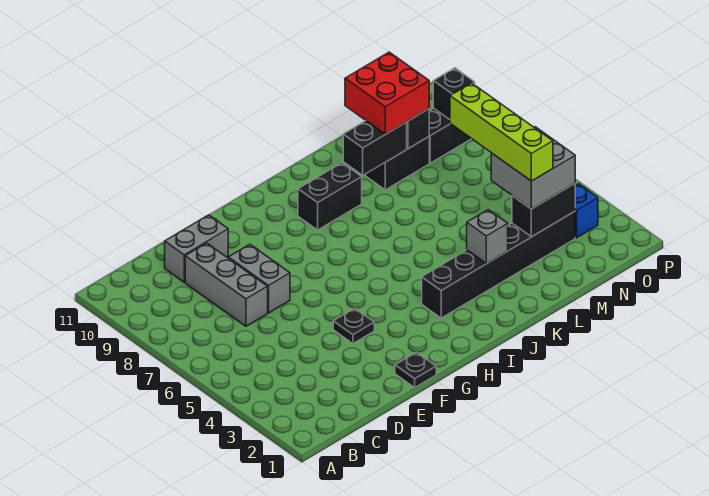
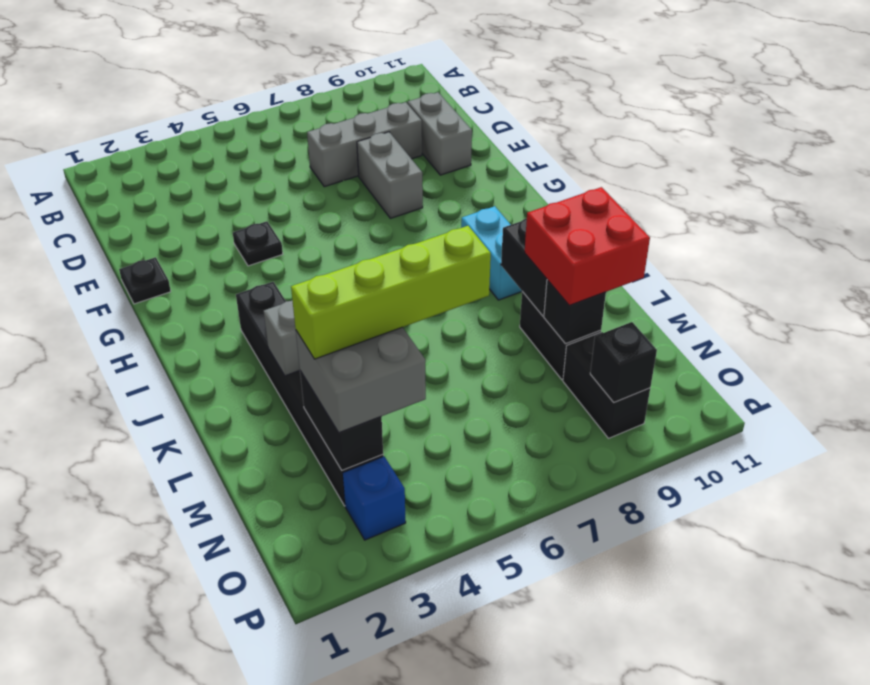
grey 1x2 brick [228,244,290,313] -> grey 1x2 brick turned to [357,132,423,218]
black 1x2 brick [298,163,362,230] -> cyan 1x2 brick [461,206,522,300]

